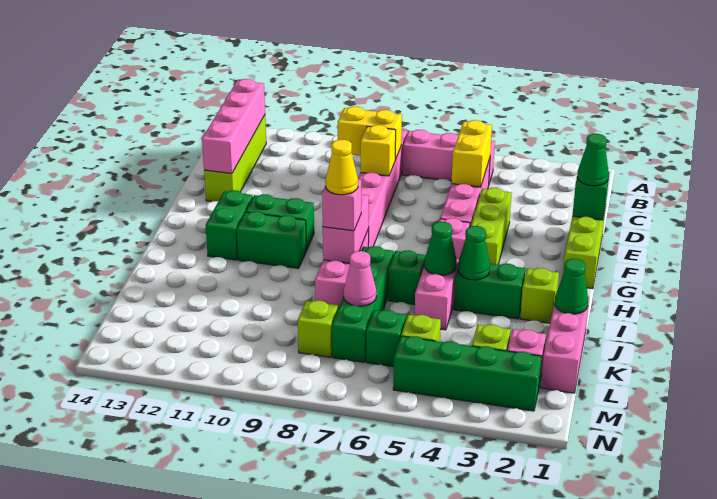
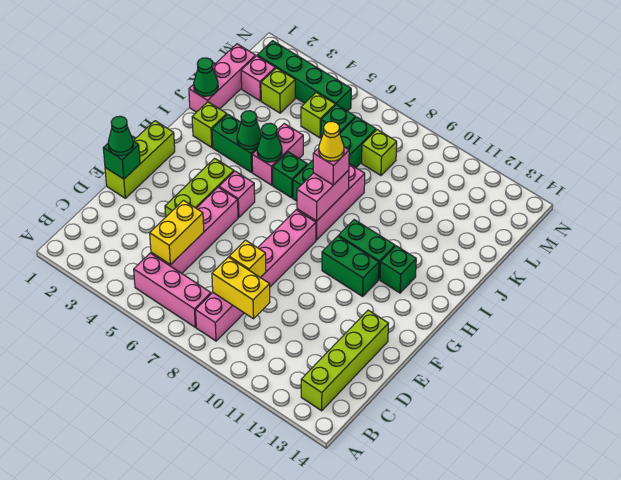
pink 1x4 brick [202,79,265,174] -> none
green 1x2 brick [206,190,253,260] -> green 1x1 brick [380,246,416,293]
pink 1x1 cone [344,251,376,306] -> none

